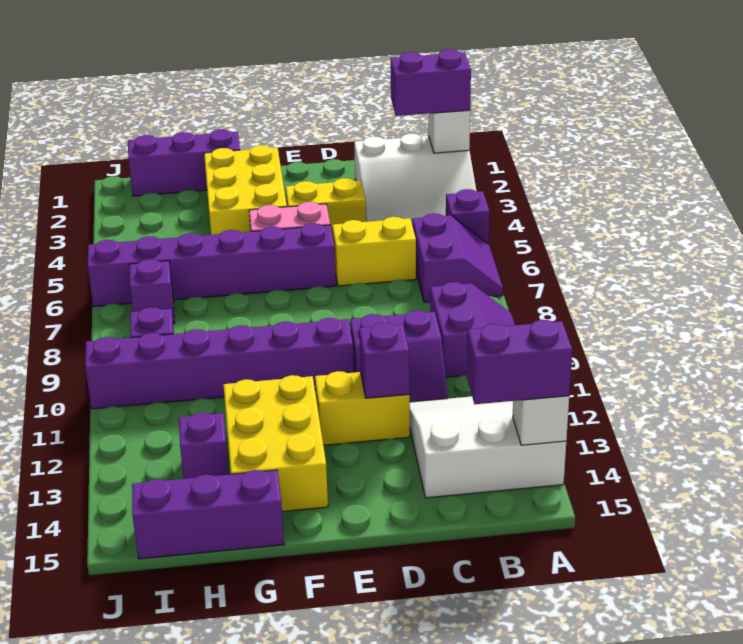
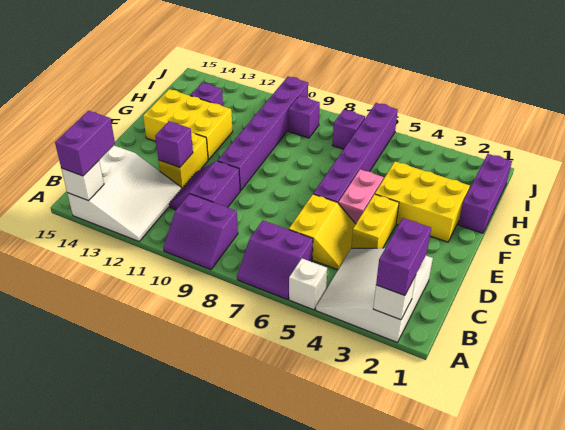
purple 1x1 brick [446,189,490,244] -> white 1x1 brick [289,259,327,310]
purple 1x3 brick [132,470,284,559] -> none

